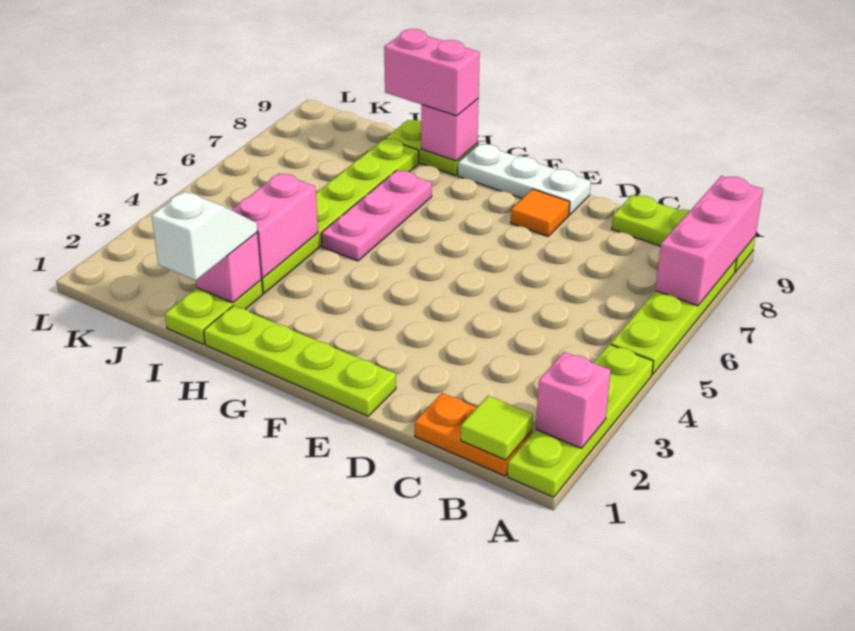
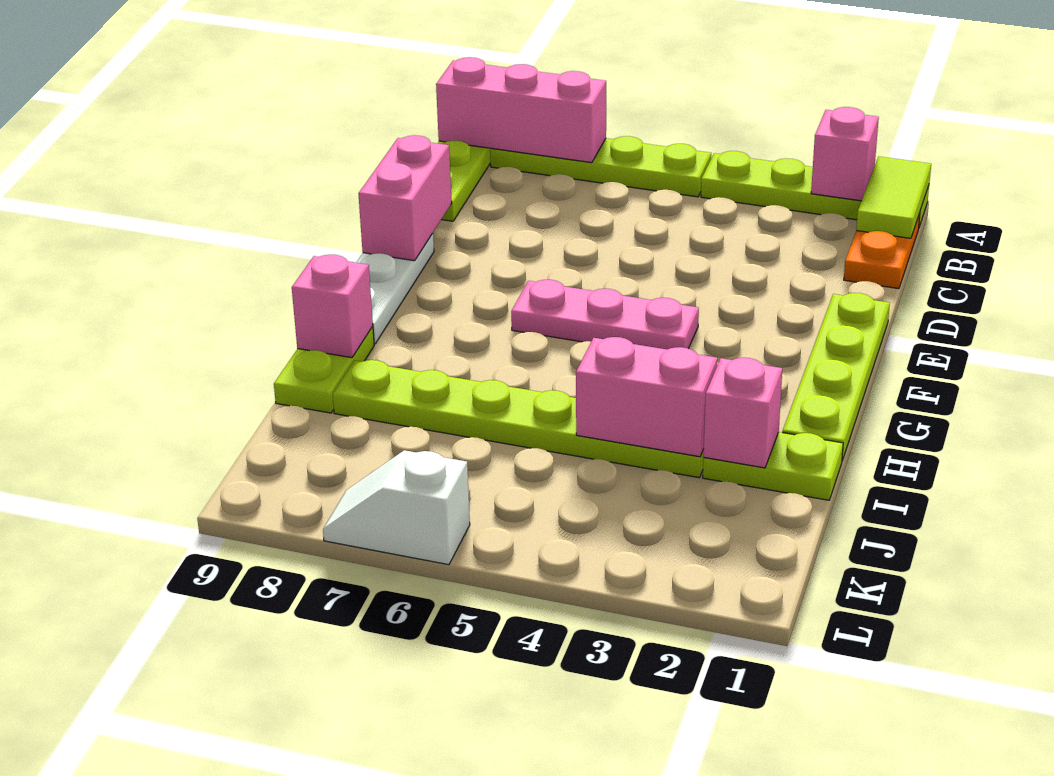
lime 1x1 tile [461,396,533,460] -> lime 1x2 tile [856,156,931,238]
orange 1x1 tile [511,189,570,236] -> none
pink 1x3 plate [321,170,432,261] -> pink 1x3 plate moved to [511,280,699,349]
pink 1x2 brick [384,29,480,116] -> pink 1x2 brick moved to [358,135,452,261]
white 1x2 slope [152,191,258,280] -> white 1x2 slope moved to [323,450,470,565]

